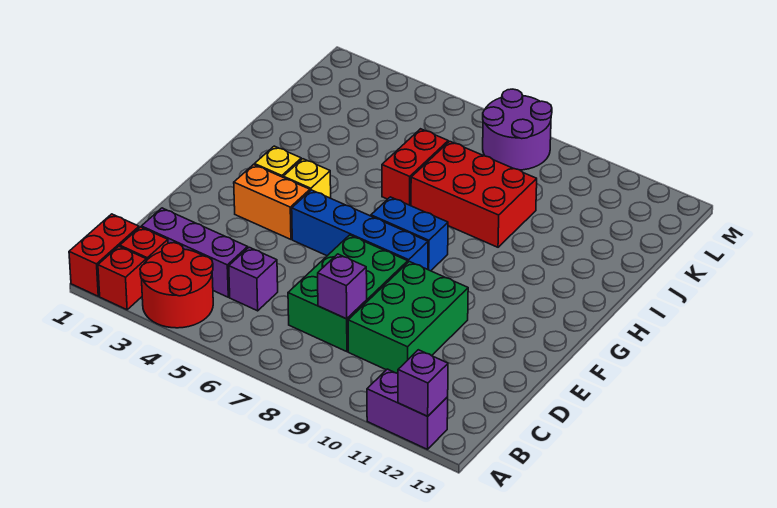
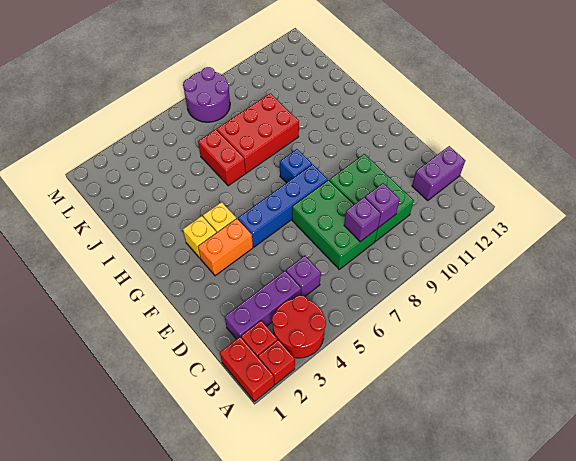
purple 1x2 brick [367,369,448,449] -> purple 1x2 brick moved to [412,146,465,201]
purple 1x1 brick [398,350,448,416] -> purple 1x1 brick moved to [365,183,400,227]
blue 1x2 brick [371,197,448,271] -> blue 1x1 brick [280,149,312,183]

